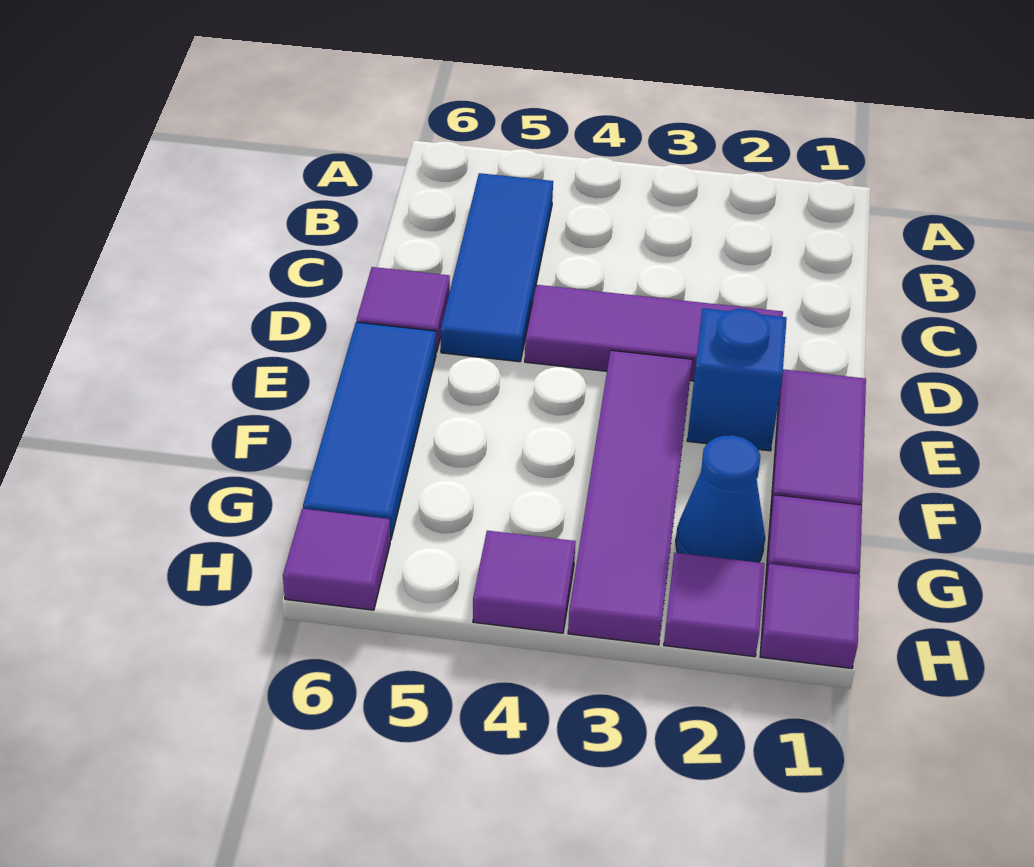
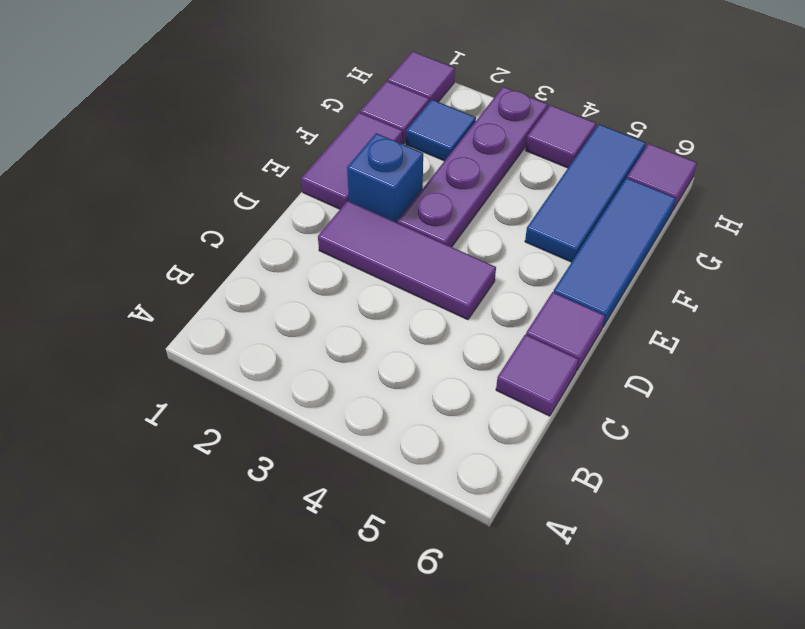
blue 1x3 tile [441,173,553,362] -> blue 1x3 tile moved to [525,124,646,262]
purple 1x4 tile [568,350,692,645] -> purple 1x4 plate [398,87,548,247]
blue 1x1 cone [676,435,765,563] -> blue 1x1 tile [406,99,476,161]
purple 1x1 tile [664,553,764,657] -> purple 1x1 tile moved to [496,334,579,416]

